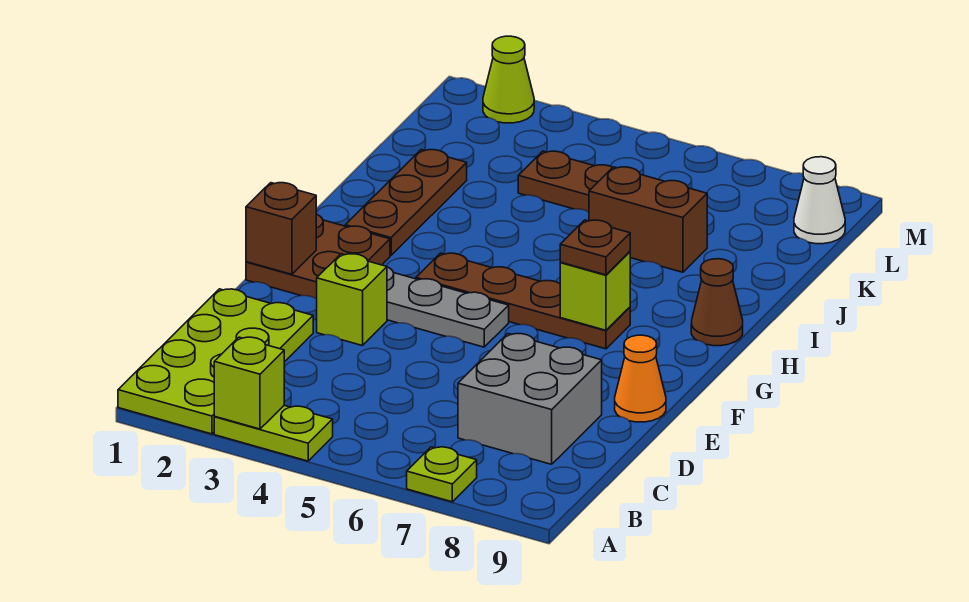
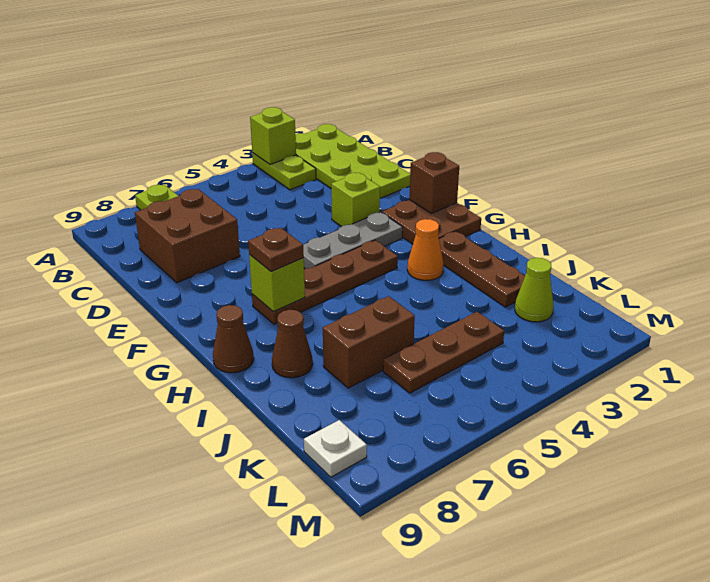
lime 1x2 plate [214,405,333,461] -> lime 1x2 plate turned to [252,153,316,190]
grey 2x2 brick [458,334,602,464] -> brown 2x2 brick [135,189,240,283]
orange 1x1 cone [615,335,666,422] -> orange 1x1 cone moved to [407,219,444,280]
none -> brown 1x1 cone [272,310,313,378]
white 1x1 cone [794,157,845,244] -> white 1x1 plate [304,420,367,477]
lime 1x1 cone [483,36,534,123] -> lime 1x1 cone moved to [515,258,554,322]

